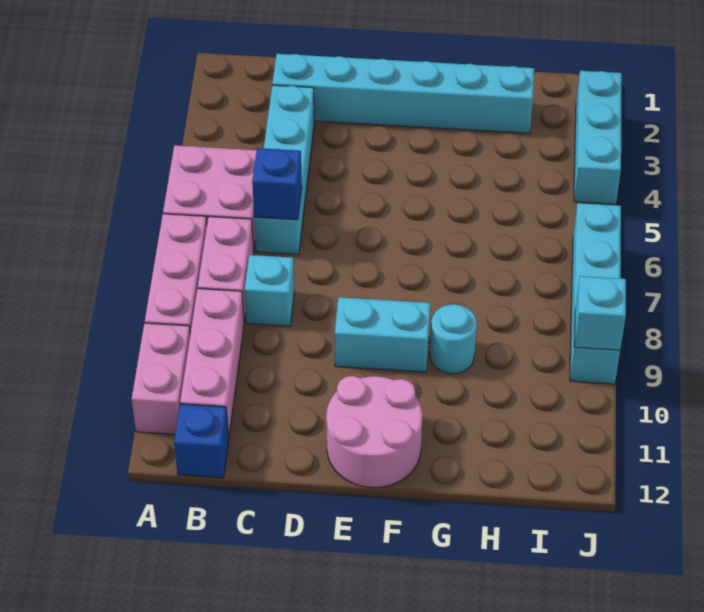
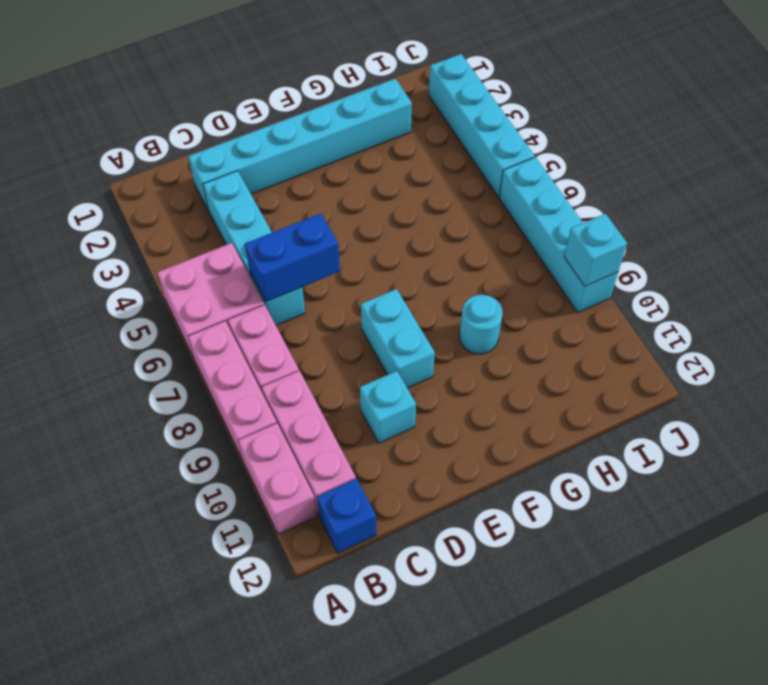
blue 1x1 brick [252,148,302,220] -> blue 1x2 brick [245,213,340,302]
cyan 1x1 brick [245,255,294,326] -> cyan 1x1 brick moved to [360,371,416,443]
cyan 1x2 brick [335,297,430,372] -> cyan 1x2 brick turned to [361,289,435,388]
pink 2x2 round brick [326,376,422,488] -> none
cyan 1x3 brick [574,71,622,204] -> cyan 1x4 brick [429,54,535,197]

